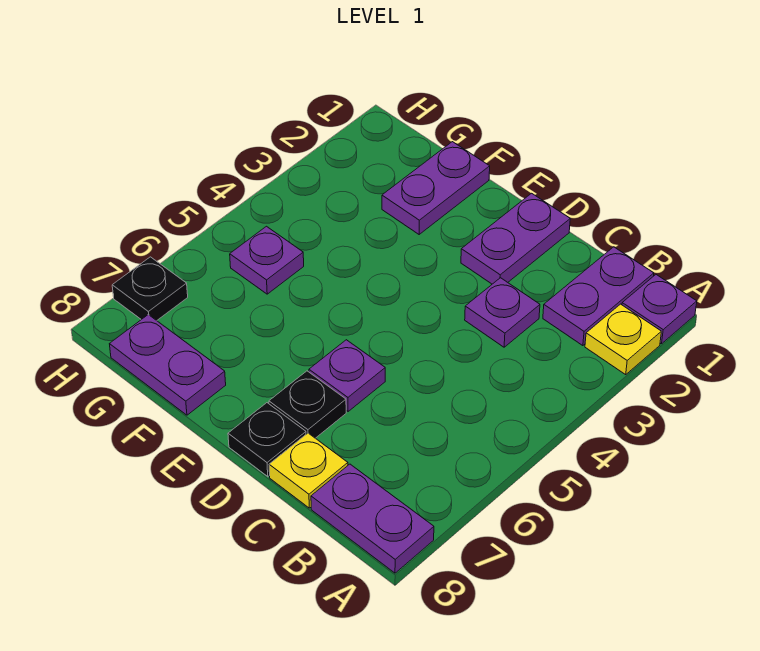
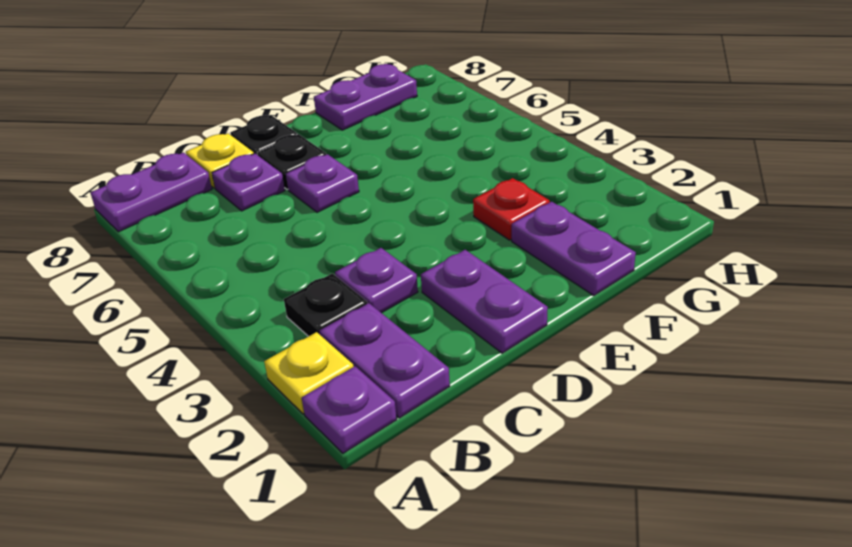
none -> red 1x1 plate [473,178,550,240]
purple 1x1 plate [230,226,304,294] -> purple 1x1 plate moved to [212,153,285,211]
black 1x1 plate [112,257,188,320] -> black 1x1 plate moved to [284,273,367,337]

